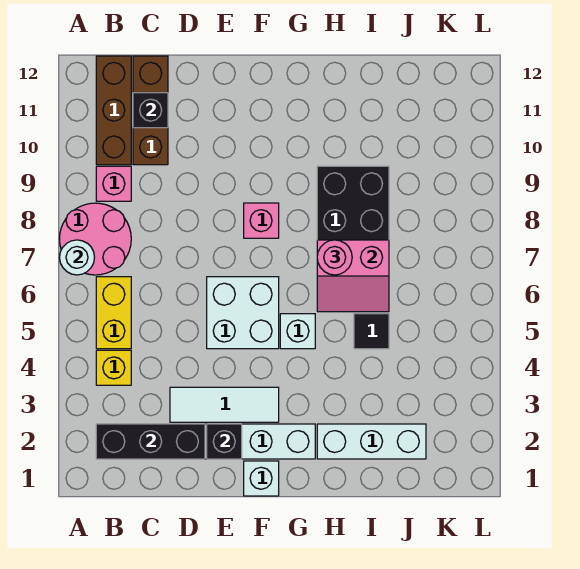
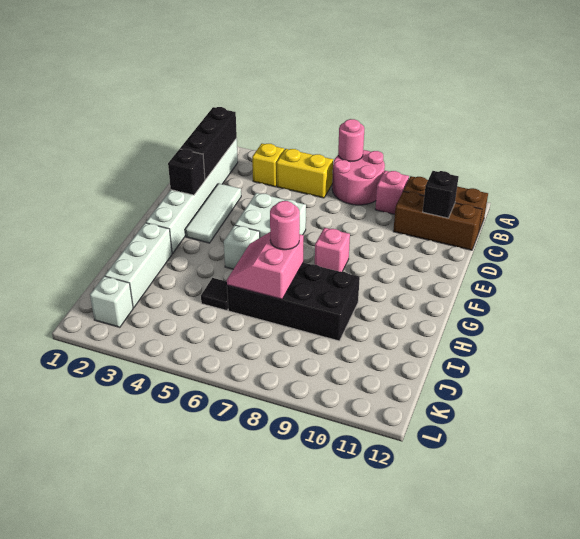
white 1x1 round brick [60,240,94,275] -> pink 1x1 round brick [338,119,364,162]
white 1x1 brick [244,461,279,496] -> white 1x1 brick moved to [90,276,133,327]

